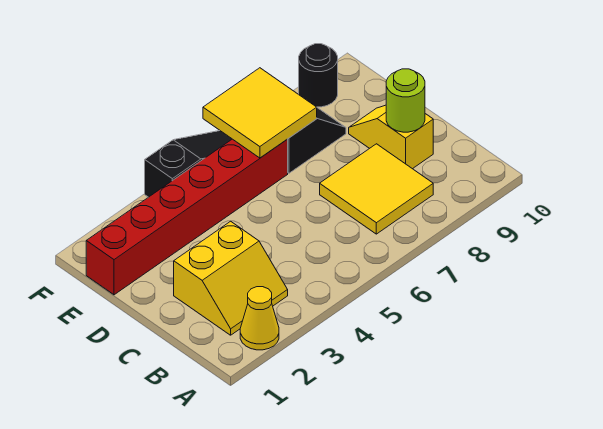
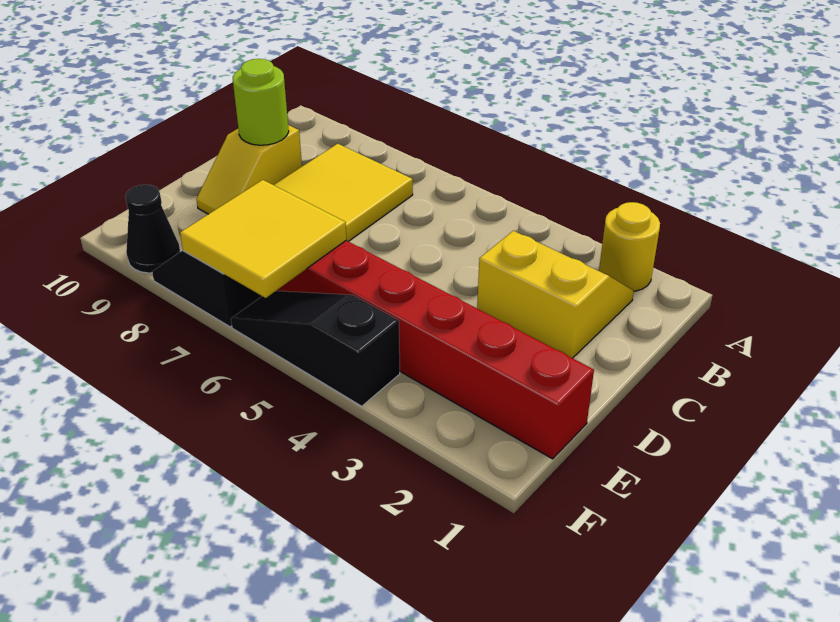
yellow 1x1 cone [240,287,279,350] -> yellow 1x1 round brick [599,202,660,291]
black 1x1 round brick [299,44,338,107] -> black 1x1 cone [125,185,180,273]

